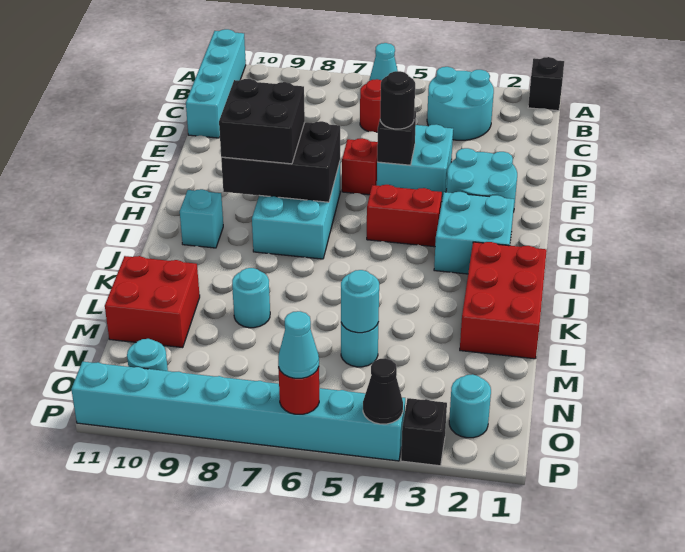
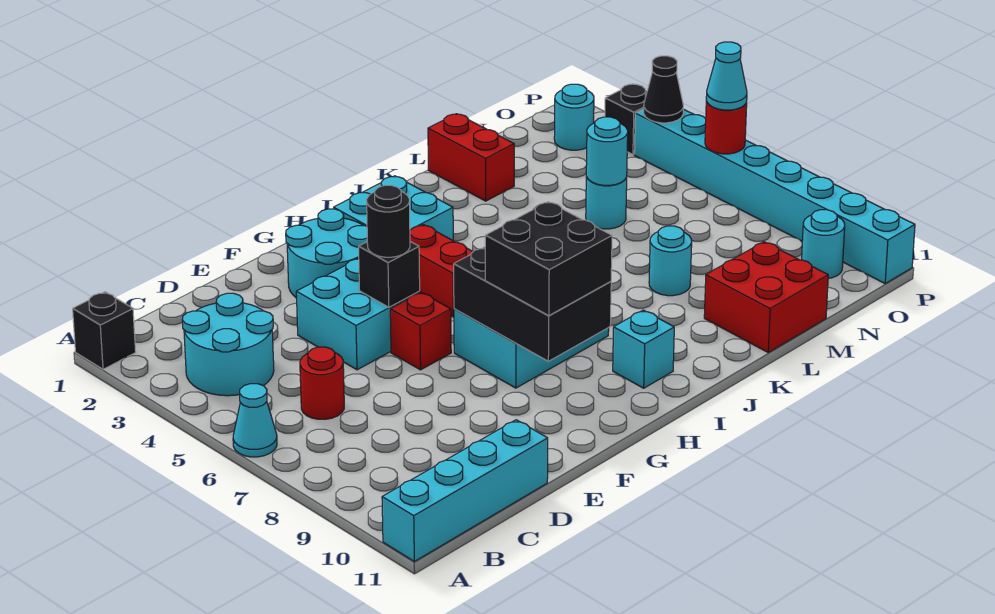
red 2x3 brick [460,242,547,359] -> red 1x2 brick [428,114,514,201]

